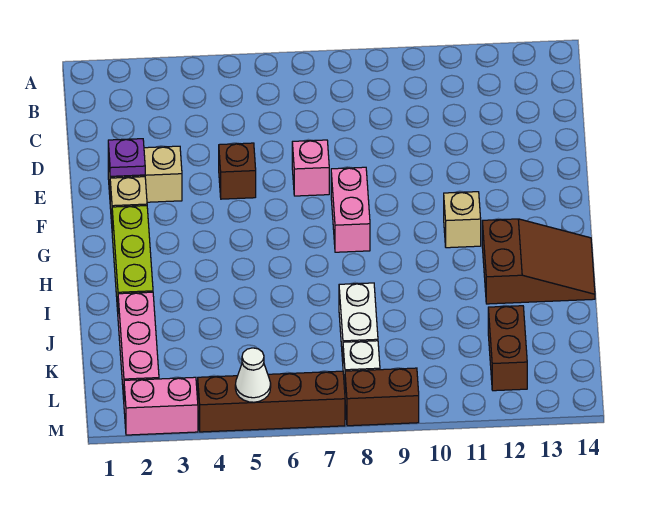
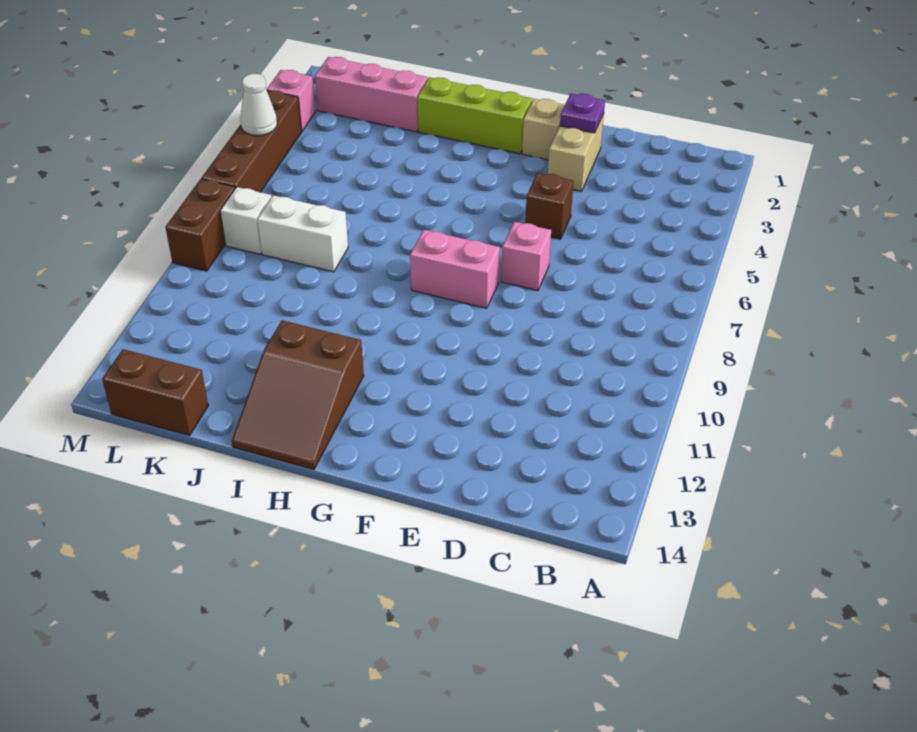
tan 1x1 brick [444,192,481,248] -> none
brown 1x2 brick [488,306,527,391] -> brown 1x2 brick moved to [102,349,208,436]
pink 1x2 brick [124,377,198,435] -> pink 1x1 brick [266,70,316,131]

